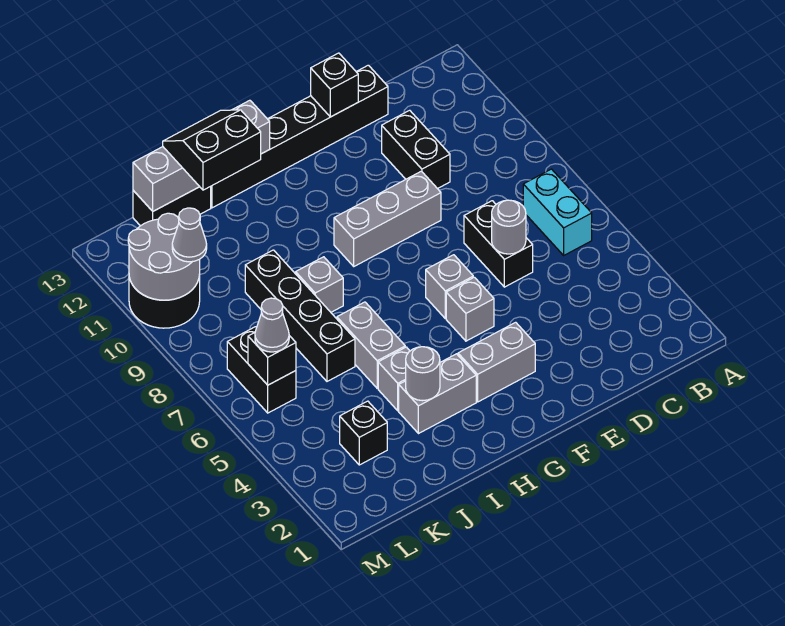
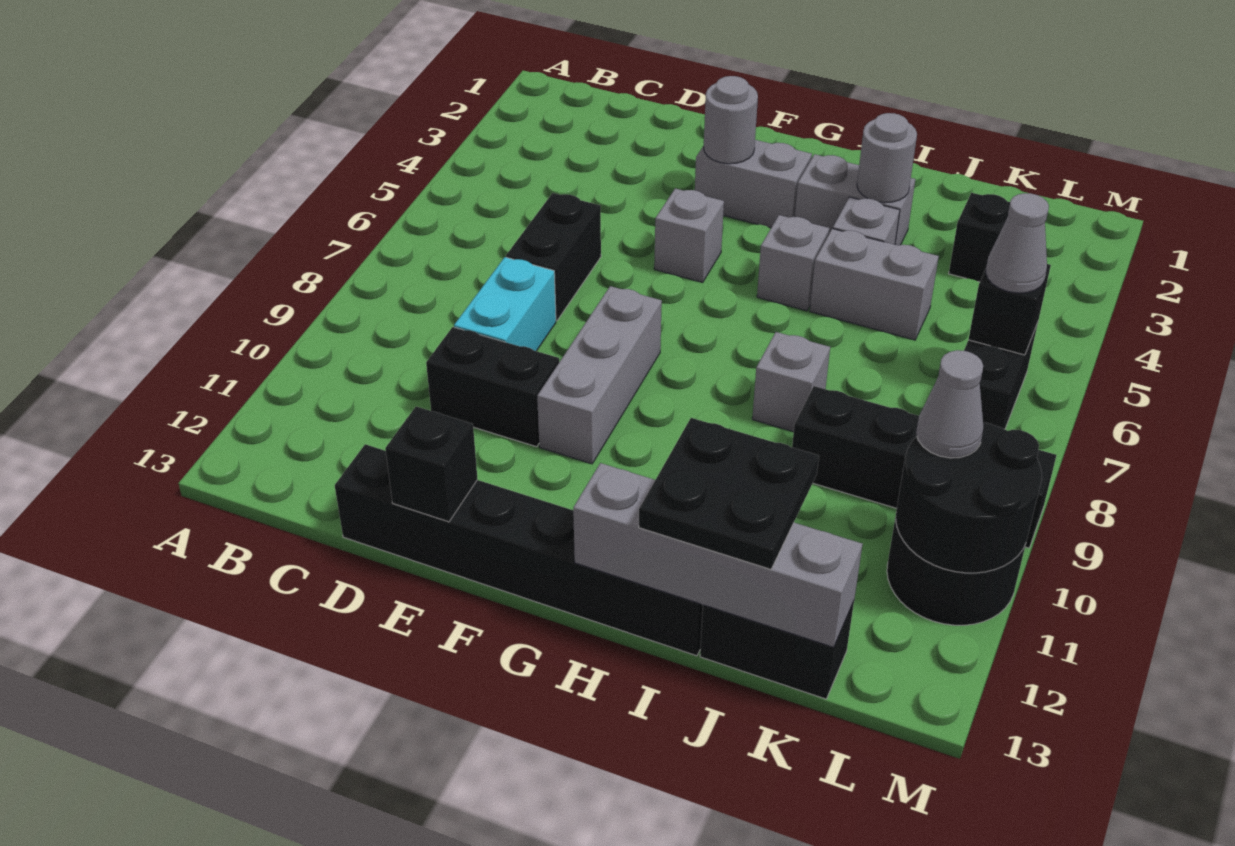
cyan 1x2 brick [523,169,592,255] -> cyan 1x2 brick moved to [454,257,556,351]
grey 1x1 round brick [492,200,526,254] -> grey 1x1 round brick moved to [704,76,758,164]
black 1x2 brick [382,110,450,189] -> black 1x2 brick turned to [426,327,559,447]
grey 1x3 brick [334,171,441,266] -> grey 1x3 brick turned to [537,286,662,464]
grey 1x1 brick [426,255,473,318] -> grey 1x1 brick moved to [757,215,829,311]
grey 1x2 brick [337,302,405,388] -> grey 1x2 brick turned to [810,229,939,340]
black 2x2 slope [163,110,261,190] -> black 2x2 plate [639,418,819,569]
black 1x4 brick [245,250,355,381] -> black 1x4 brick turned to [792,386,1057,548]
grey 2x2 round brick [128,213,200,300] -> black 2x2 round brick [896,422,1042,573]

